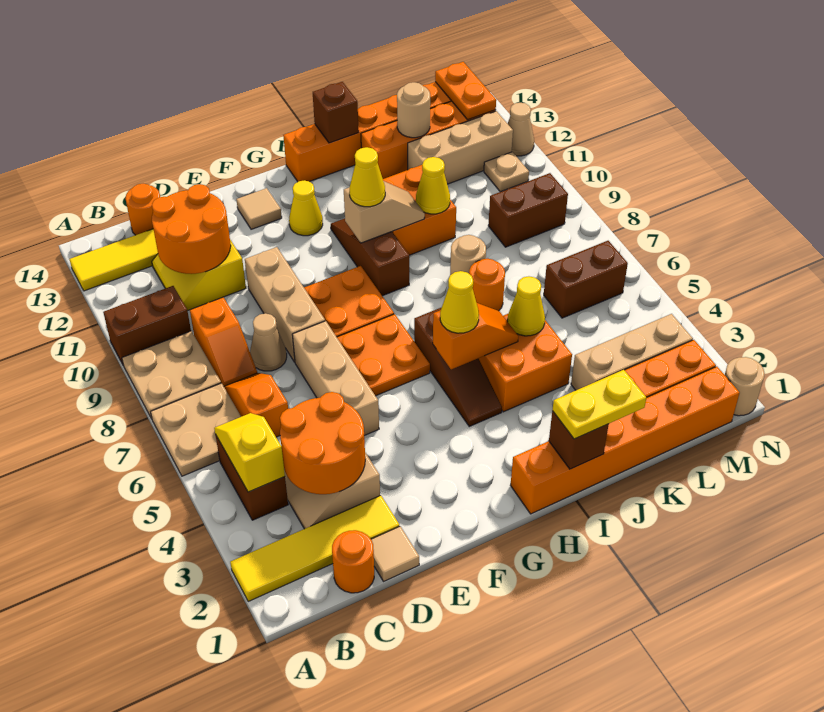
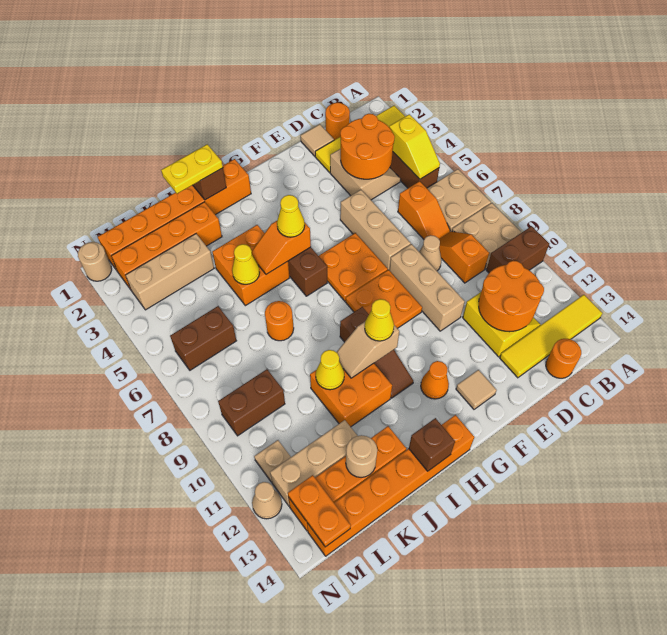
yellow 1x1 cone [289,180,323,236] -> orange 1x1 cone [421,361,449,399]
tan 1x1 round brick [450,235,486,275] -> none

